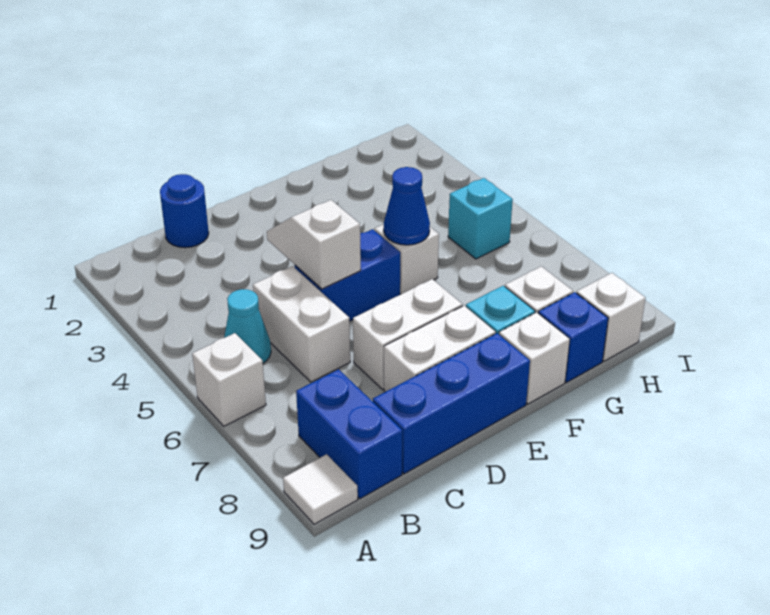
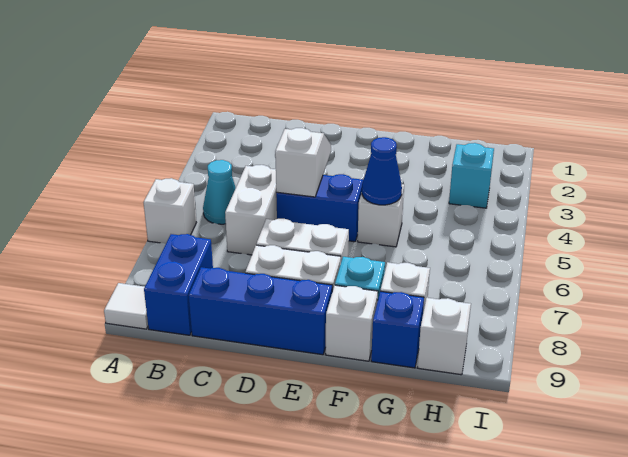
blue 1x1 round brick [160,174,209,248] -> none
cyan 1x1 brick [448,178,513,259] -> cyan 1x1 brick moved to [449,143,494,208]

